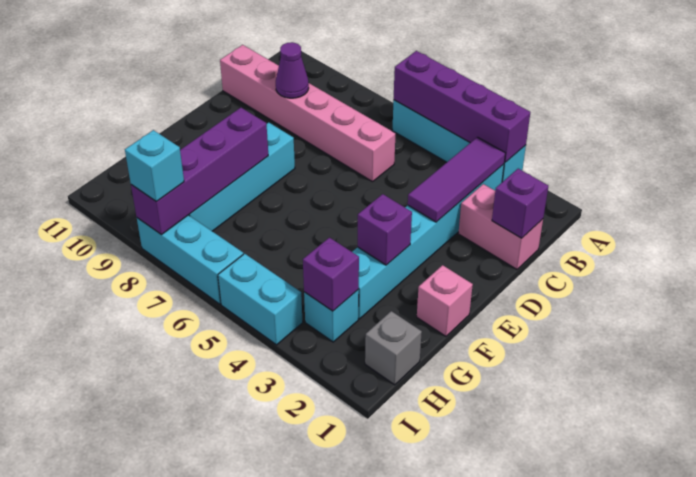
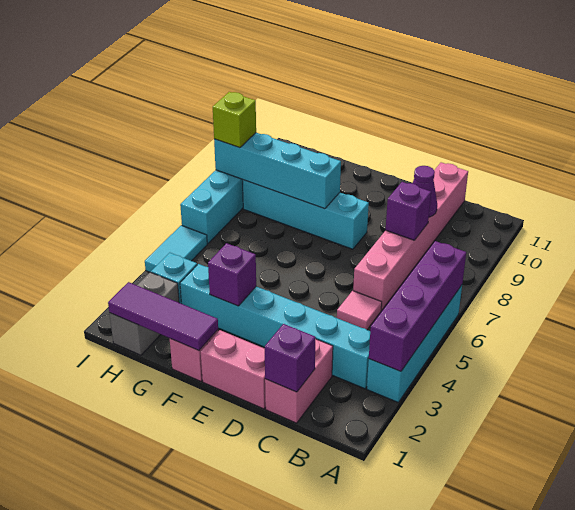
purple 1x3 tile [408,137,506,222] -> purple 1x3 tile moved to [108,282,218,351]
none -> pink 1x1 tile [337,291,382,330]
none -> pink 1x2 brick [201,330,266,409]
purple 1x4 brick [131,108,268,235] -> cyan 1x4 brick [214,133,341,209]
grey 1x1 brick [365,311,422,385] -> grey 1x2 brick [109,272,179,355]
purple 1x1 brick [303,238,359,311] -> purple 1x1 brick moved to [386,182,431,240]
cyan 1x2 brick [218,254,303,345] -> cyan 1x2 tile [145,225,207,272]
cyan 1x1 brick [125,130,184,202] -> lime 1x1 brick [213,92,256,148]

